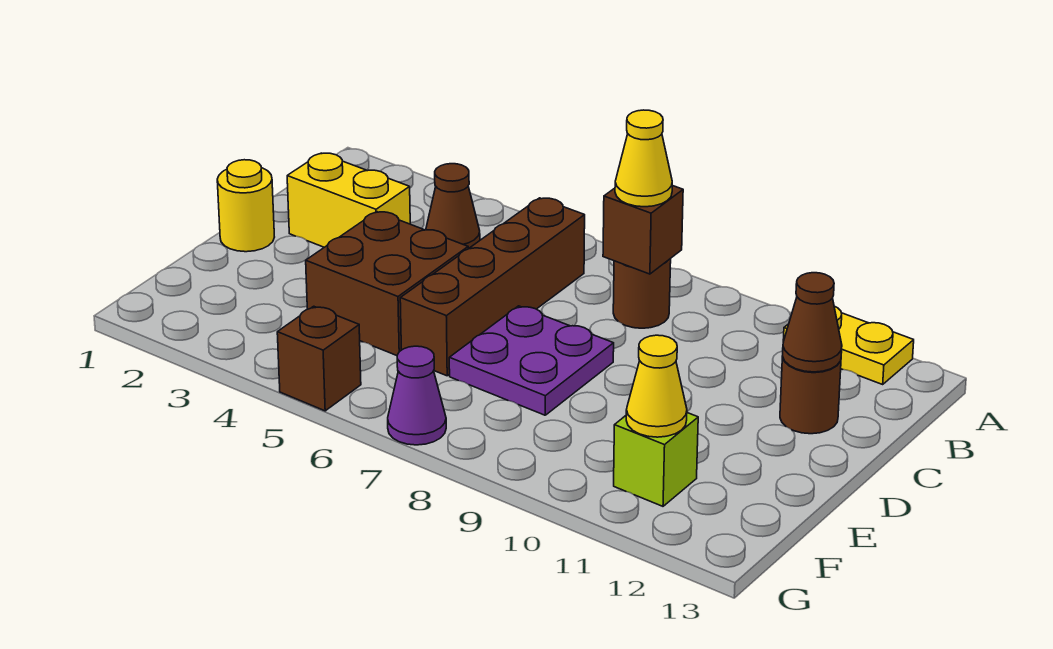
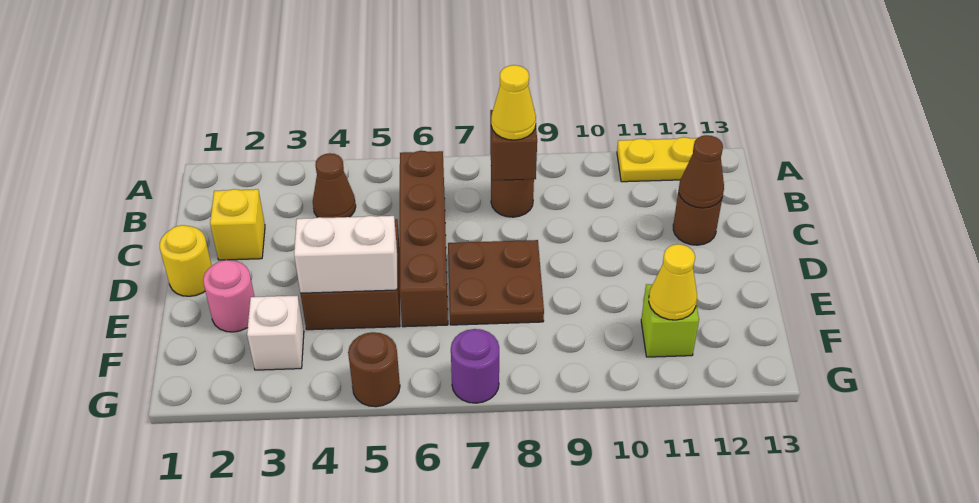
yellow 1x2 brick [287,153,410,247] -> yellow 1x1 brick [210,189,265,260]
purple 2x2 plate [449,306,614,415] -> brown 2x2 plate [448,240,544,325]
none -> pink 1x1 round brick [203,260,254,332]
none -> white 1x2 brick [294,216,397,293]
none -> white 1x1 brick [247,295,304,370]
brown 1x1 brick [277,306,361,411] -> brown 1x1 round brick [348,332,400,407]
purple 1x1 cone [388,346,446,445] -> purple 1x1 round brick [451,329,499,403]

